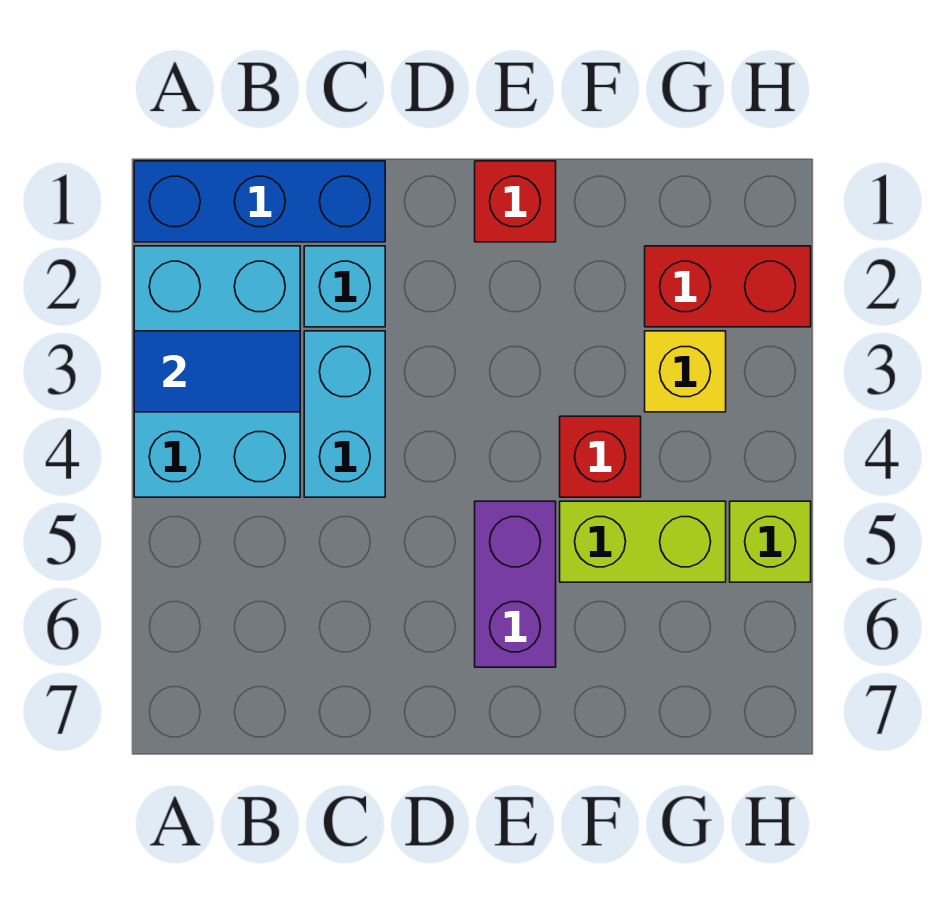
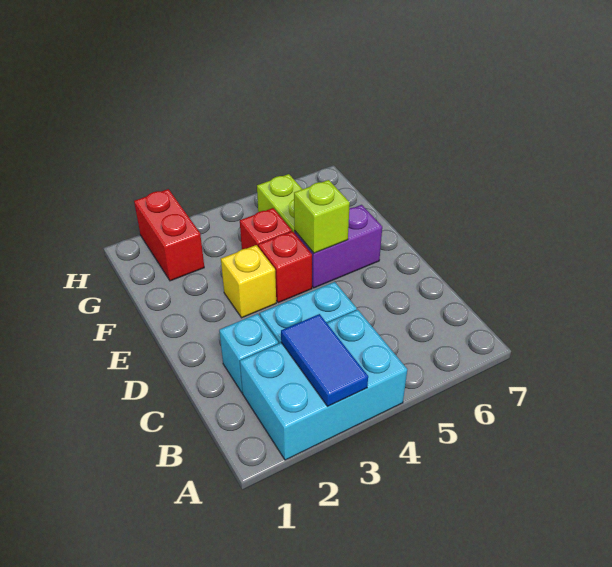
blue 1x3 brick [134,161,385,242] -> none
red 1x1 brick [475,161,556,242] -> red 1x1 brick moved to [258,231,312,303]
yellow 1x1 brick [645,331,726,412] -> yellow 1x1 brick moved to [221,245,276,318]
lime 1x1 brick [730,501,811,582] -> lime 1x1 brick moved to [294,180,350,253]

